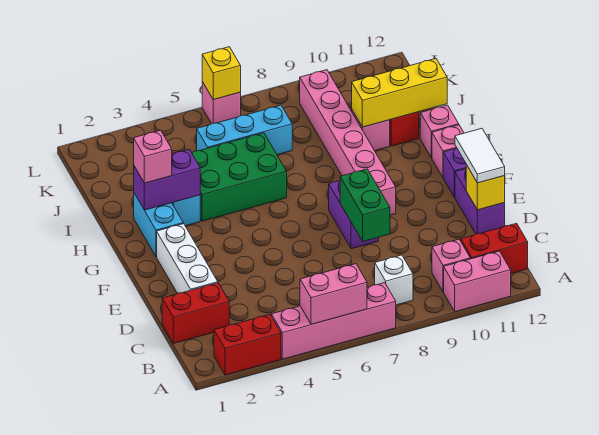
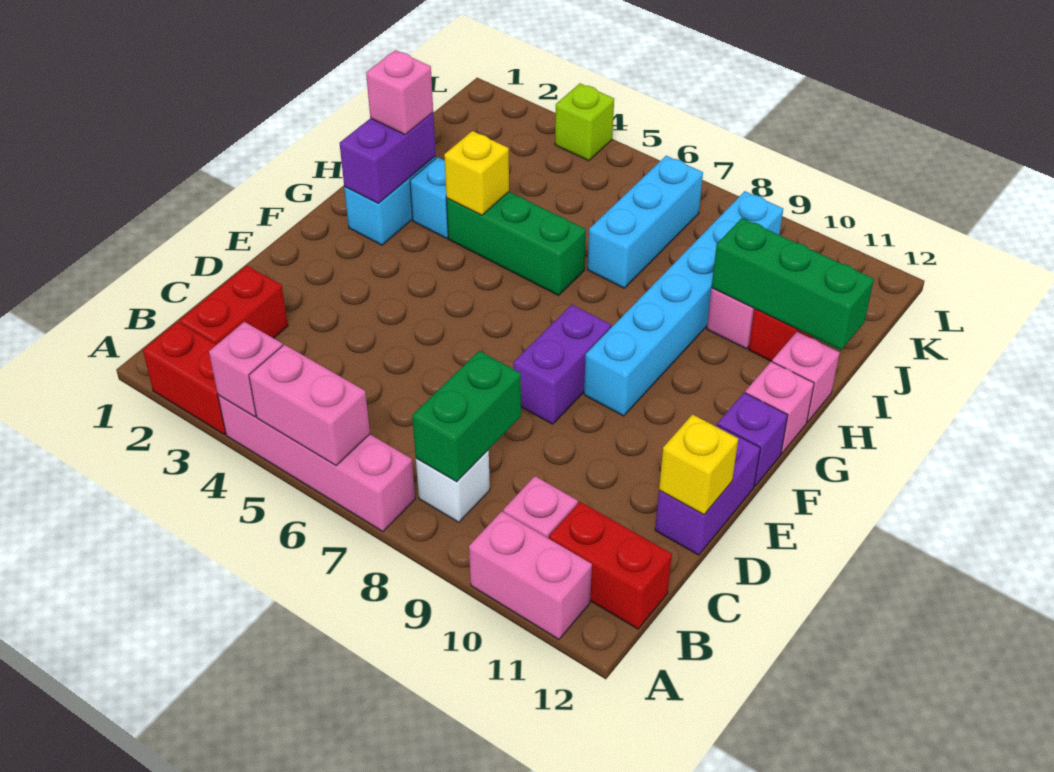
red 1x2 brick [162,283,229,343] -> red 1x2 brick turned to [179,266,288,345]
white 1x3 brick [157,224,218,293] -> none
green 1x2 brick [340,169,390,241] -> green 1x2 brick moved to [412,351,521,482]
white 1x2 tile [455,128,505,183] -> none
pink 1x6 brick [300,70,396,215] -> cyan 1x6 brick [584,191,783,416]
purple 1x2 brick [134,149,200,210] -> purple 1x2 brick turned to [340,113,436,203]
green 2x3 brick [192,133,287,221] -> green 1x3 brick [447,192,586,295]
yellow 1x3 brick [352,59,447,127] -> green 1x3 brick [712,218,874,350]
cyan 1x3 brick [197,105,292,155] -> cyan 1x3 brick turned to [588,156,703,288]
none -> lime 1x1 brick [555,83,614,161]
pink 1x1 brick [202,82,241,124] -> pink 1x1 brick moved to [209,322,283,417]
yellow 1x1 brick [202,47,241,100] -> yellow 1x1 brick moved to [444,131,509,215]

